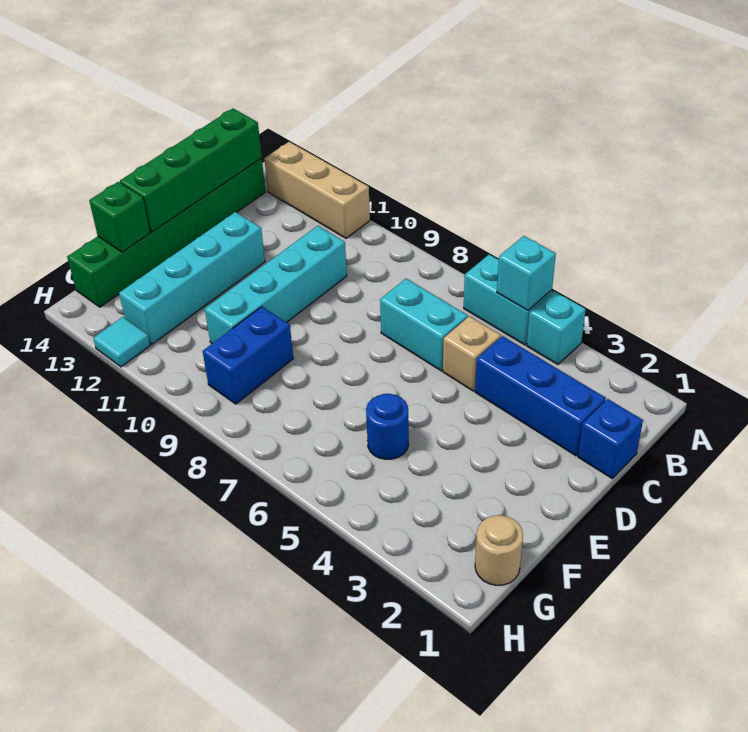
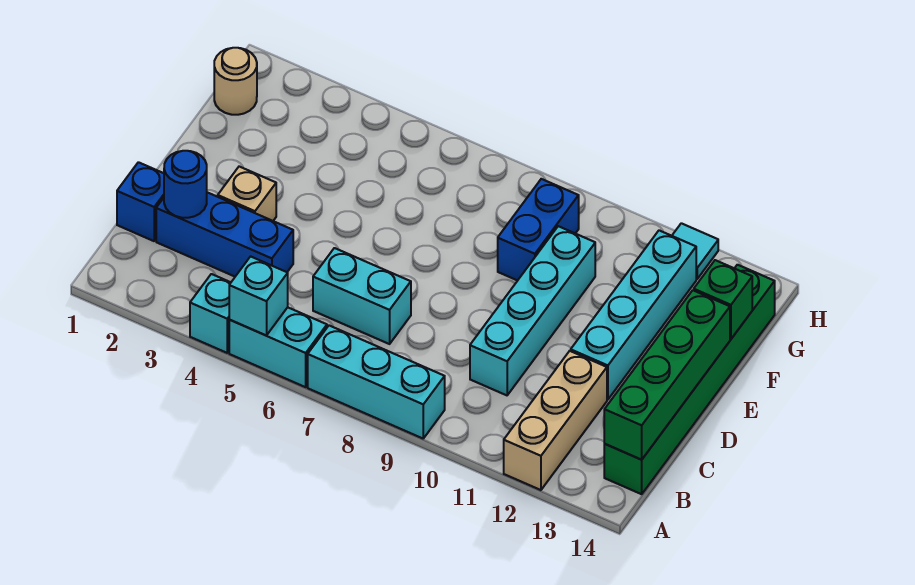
none -> cyan 1x3 brick [308,326,445,438]
tan 1x3 brick [264,142,370,238] -> tan 1x3 brick turned to [504,351,607,490]
tan 1x1 brick [443,316,501,391] -> tan 1x1 brick moved to [218,167,276,221]
blue 1x1 round brick [366,394,409,459] -> blue 1x1 round brick moved to [164,151,207,218]

